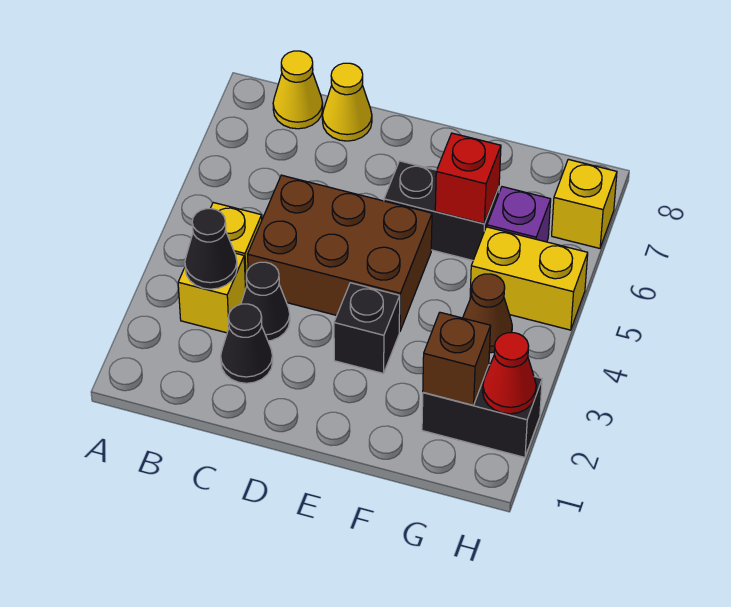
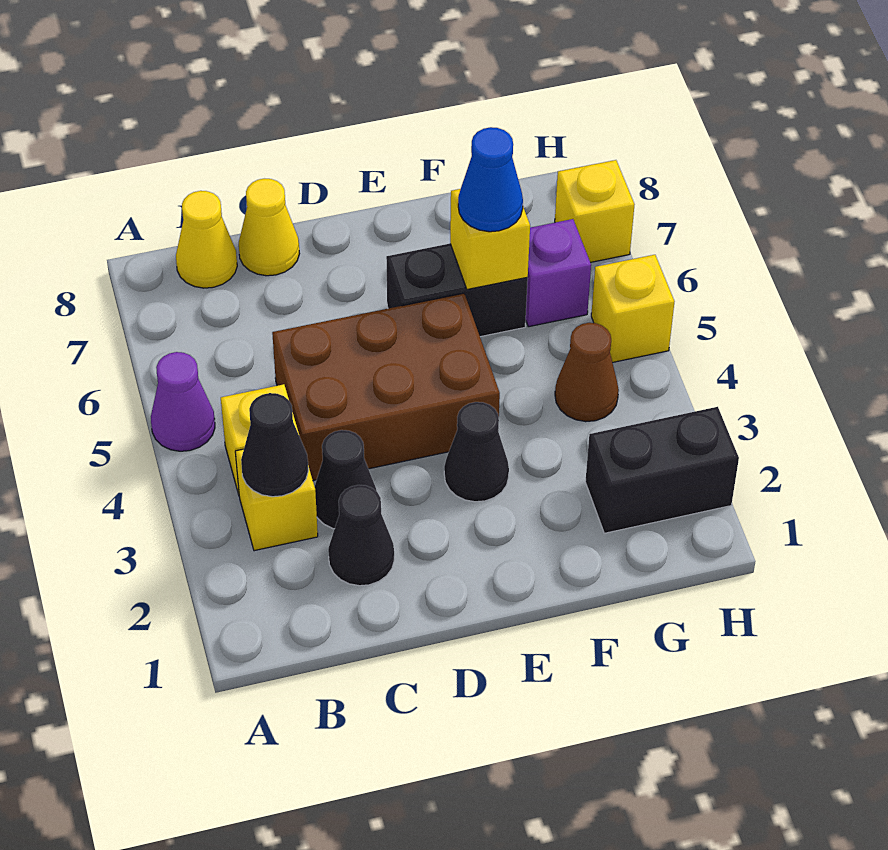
none -> purple 1x1 cone [151,352,215,451]
black 1x1 brick [334,283,400,374] -> black 1x1 cone [444,402,509,502]
red 1x1 brick [435,133,501,224] -> yellow 1x1 brick [450,189,530,289]
none -> blue 1x1 cone [458,127,523,232]
brown 1x1 brick [423,312,491,405] -> none
yellow 1x2 brick [470,227,588,330] -> yellow 1x1 brick [591,255,675,362]
red 1x1 cone [483,333,536,414] -> none

